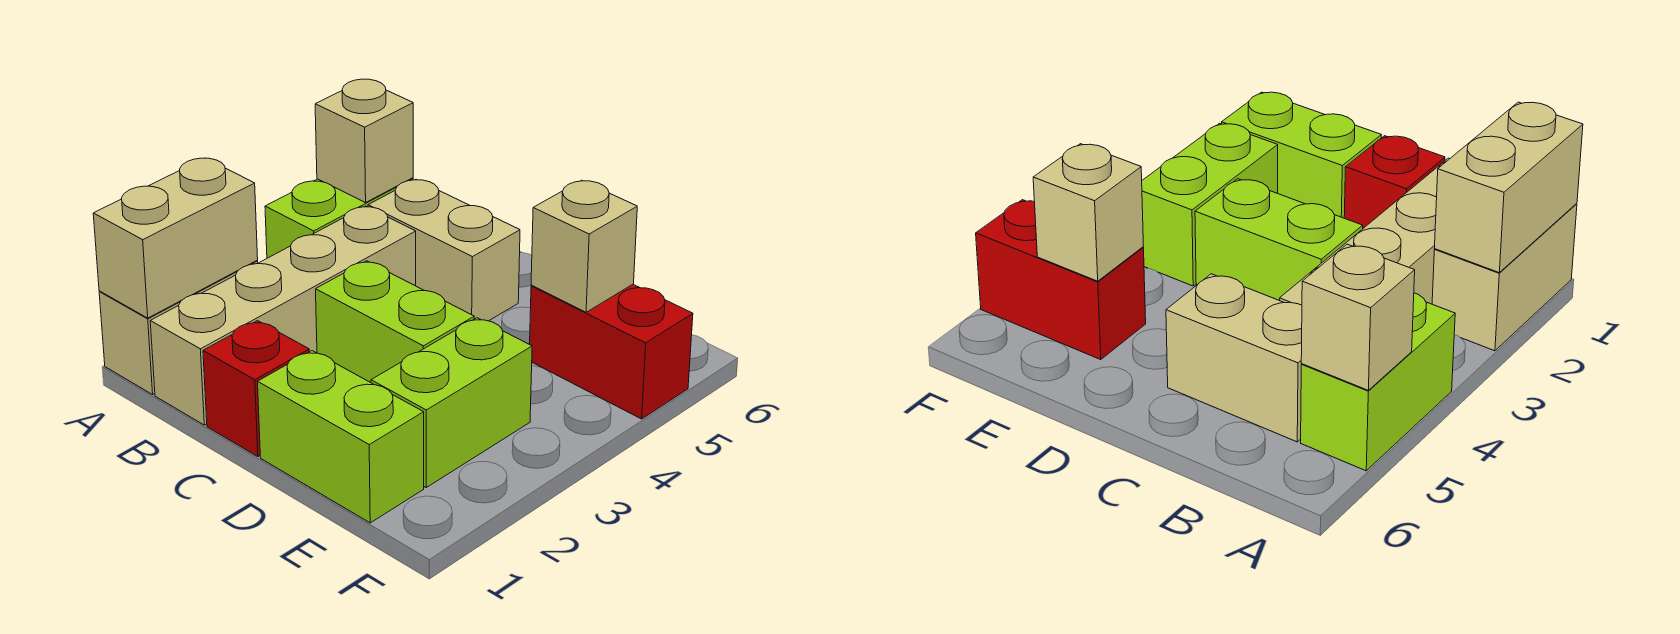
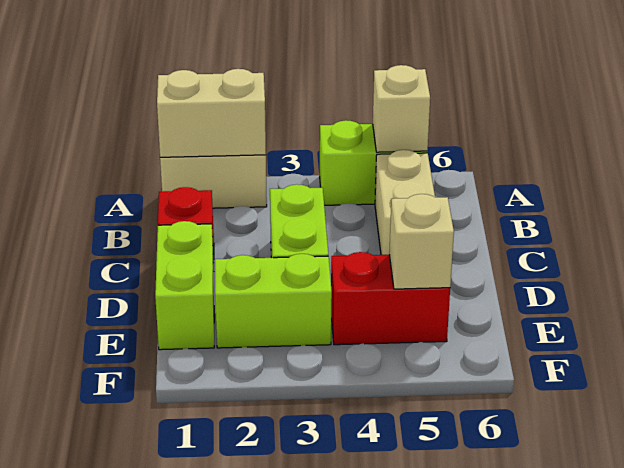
tan 1x4 brick [150,206,416,425] -> none
red 1x2 brick [530,284,693,419] -> red 1x2 brick turned to [331,252,450,345]

